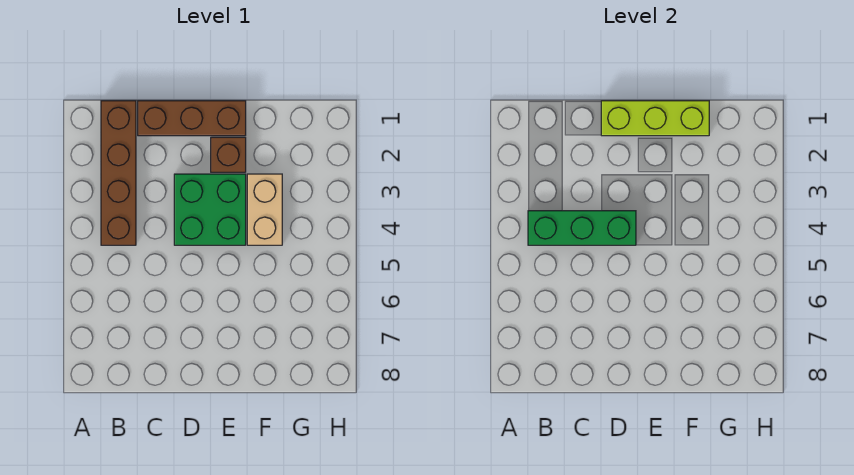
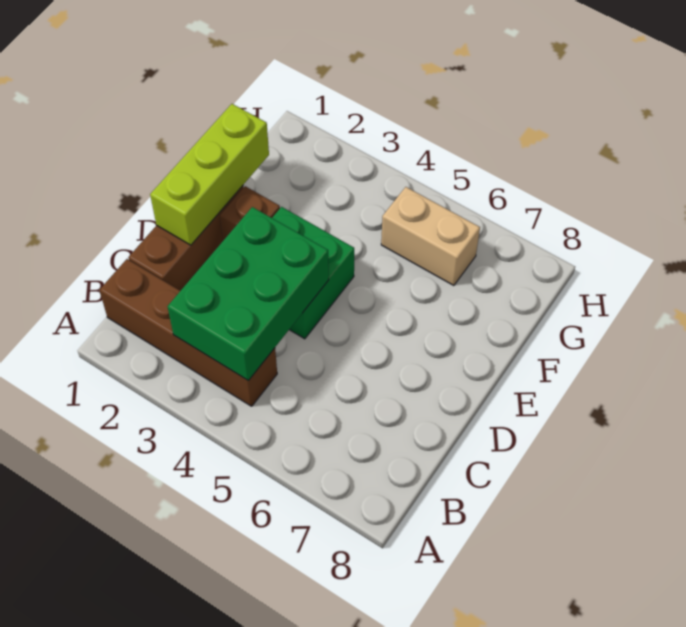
green 1x3 brick [528,211,636,245] -> green 2x3 brick [168,207,329,381]
tan 1x2 brick [247,174,282,245] -> tan 1x2 brick moved to [381,187,480,286]

